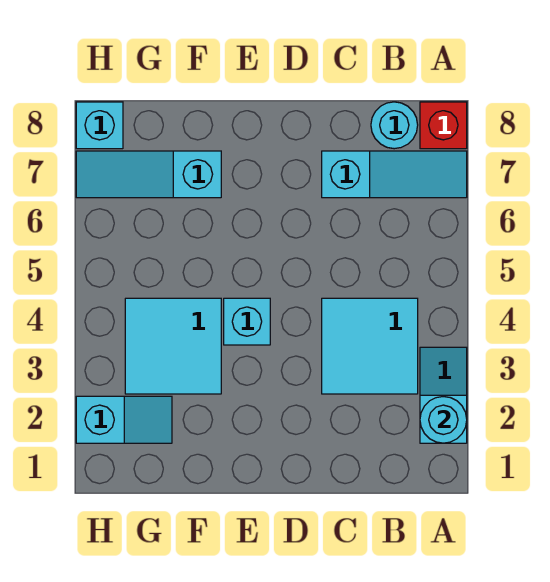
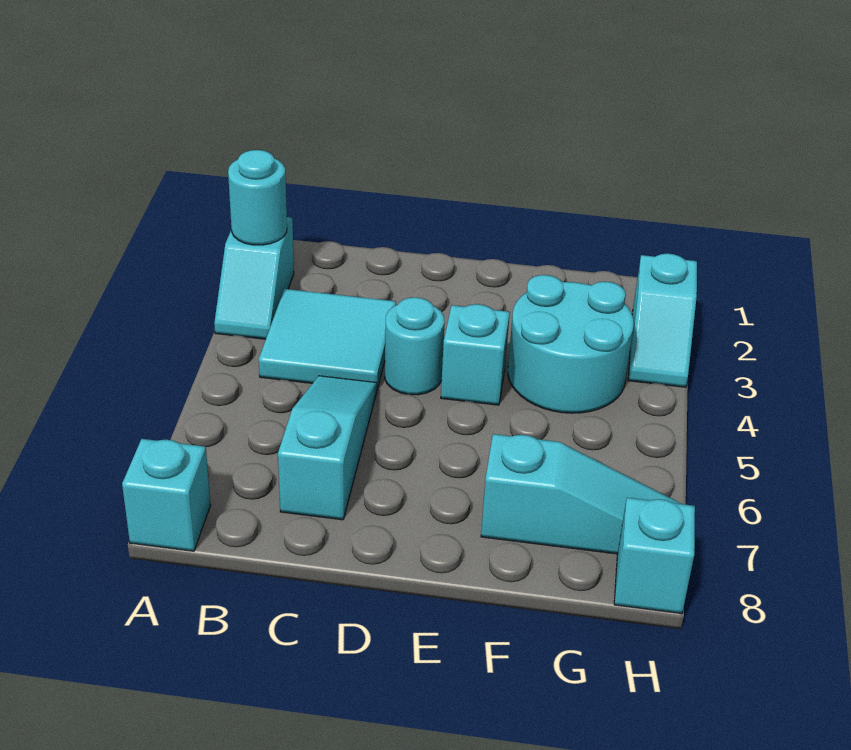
cyan 1x3 slope [322,151,467,198] -> cyan 1x3 slope turned to [278,376,377,520]
red 1x1 brick [420,102,467,149] -> cyan 1x1 brick [122,439,210,551]
cyan 1x1 round brick [371,102,418,149] -> cyan 1x1 round brick moved to [385,297,445,395]
cyan 2x2 tile [125,298,221,394] -> cyan 2x2 round brick [508,275,634,413]
cyan 1x2 slope [76,396,172,443] -> cyan 1x2 slope turned to [628,253,697,387]

